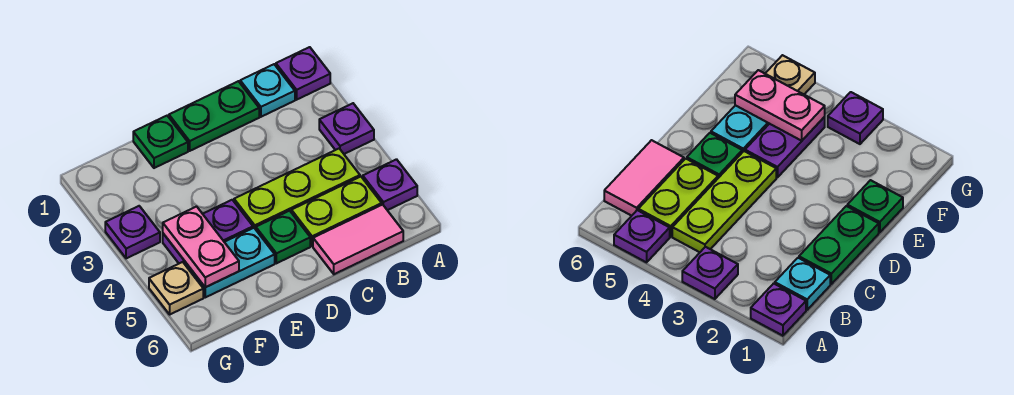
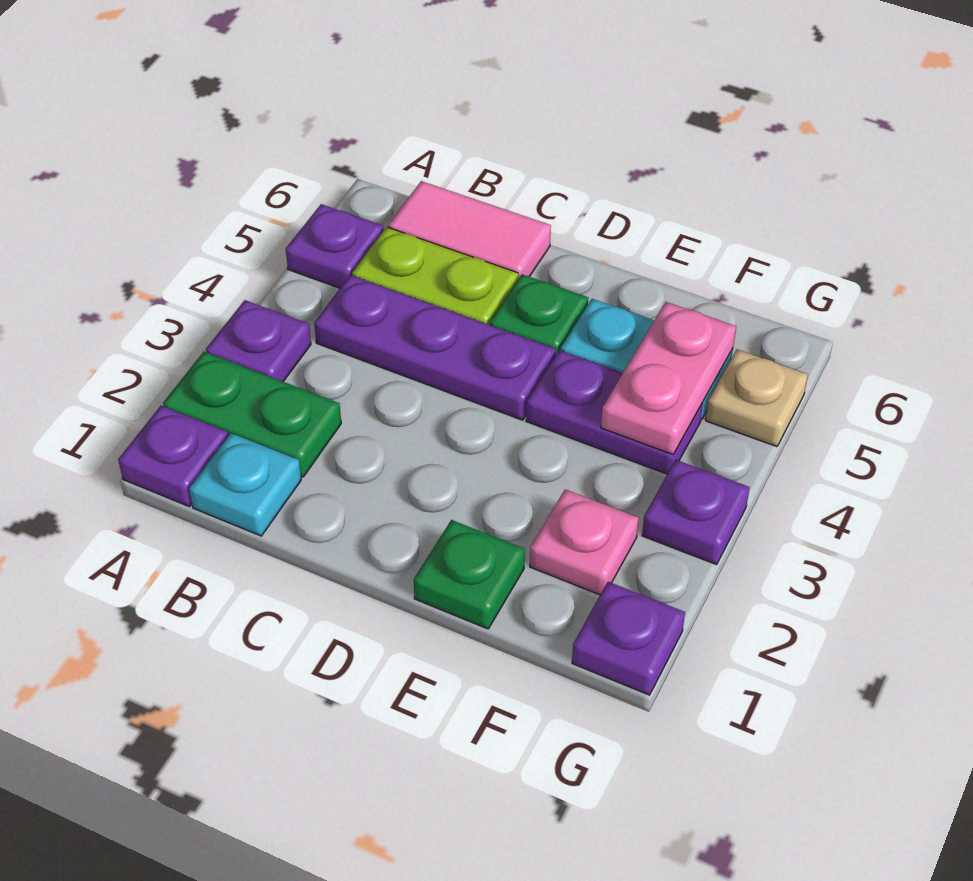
lime 1x3 plate [234,149,360,229] -> purple 1x3 plate [314,275,556,420]
green 1x2 plate [169,81,259,151] -> green 1x2 plate moved to [163,352,341,477]
none -> pink 1x1 plate [530,490,639,595]
none -> purple 1x1 plate [572,582,685,695]

